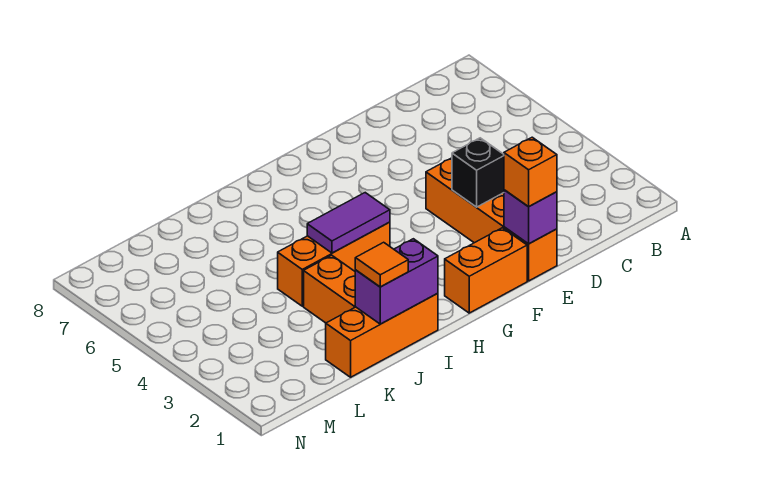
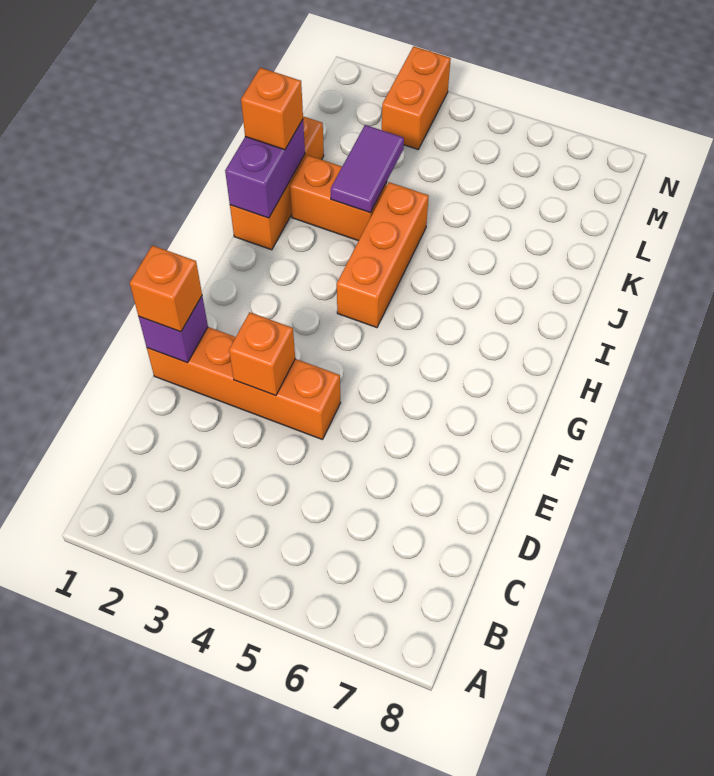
black 1x1 brick [452,138,504,207] -> orange 1x1 brick [229,312,295,395]
orange 1x2 brick [445,228,527,313] -> orange 1x2 brick moved to [382,46,451,149]
purple 1x2 tile [307,193,390,253] -> purple 1x2 tile moved to [331,125,404,213]
orange 1x1 tile [355,242,408,287] -> orange 1x1 brick [241,68,303,150]

